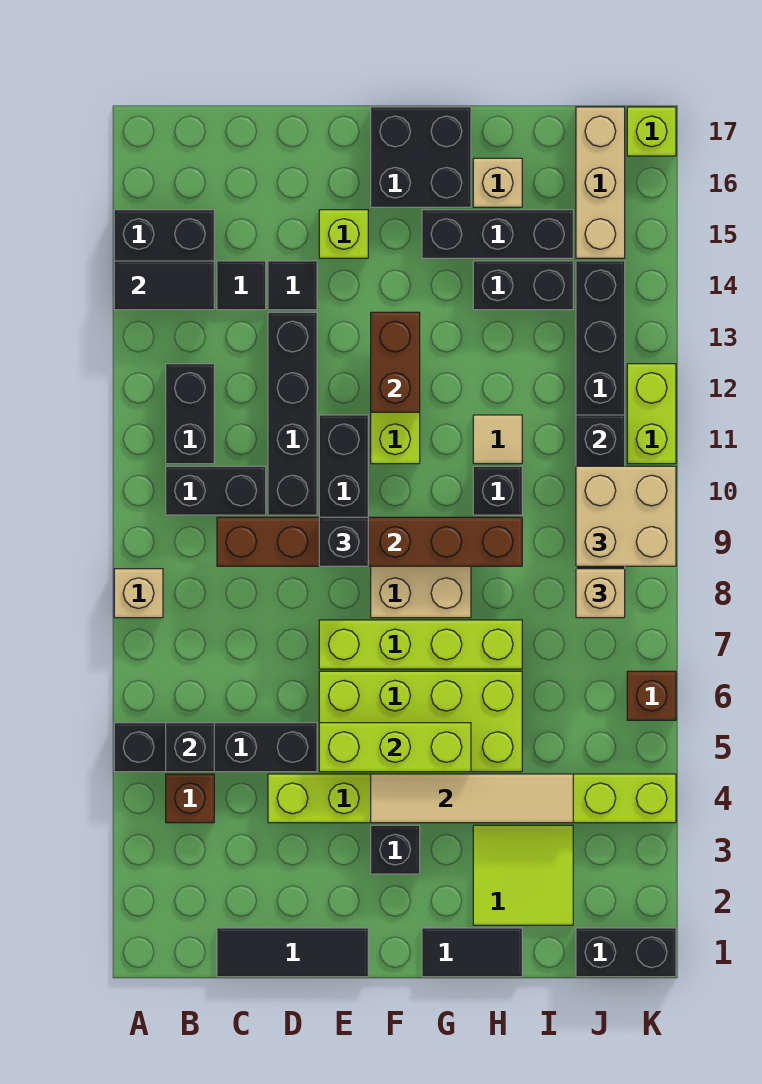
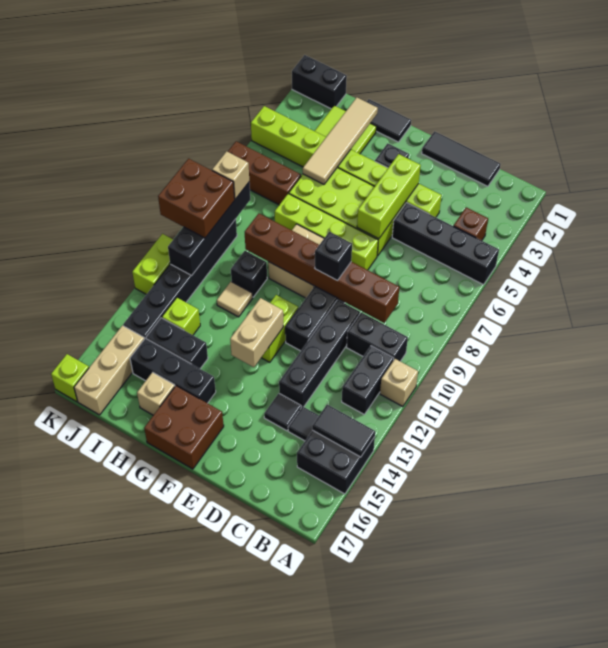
tan 1x1 brick [114,569,163,618] -> tan 1x1 brick moved to [380,359,418,407]
black 1x1 brick [166,723,214,772] -> none
lime 1x3 brick [319,723,471,772] -> lime 1x3 brick turned to [357,154,421,239]
lime 1x1 brick [319,210,368,258] -> lime 1x1 brick moved to [162,298,200,335]
tan 1x4 tile [371,774,573,823] -> tan 1x4 tile turned to [303,98,378,184]
brown 1x2 brick [371,312,420,412] -> tan 1x2 brick [230,298,283,367]
black 2x2 brick [371,107,471,207] -> brown 2x2 brick [144,386,224,469]
tan 2x2 brick [576,466,676,566] -> brown 2x2 brick [158,159,235,238]
brown 1x1 brick [627,671,676,720] -> brown 1x3 brick [228,141,301,205]

